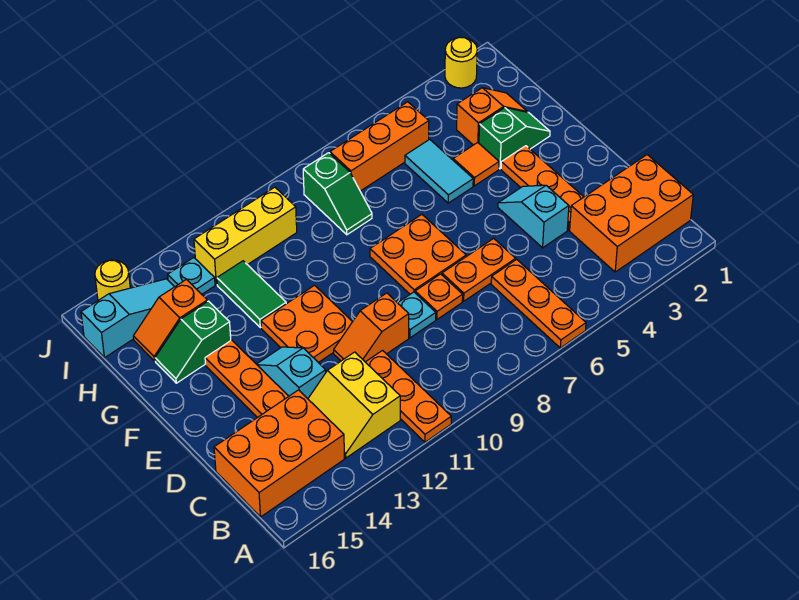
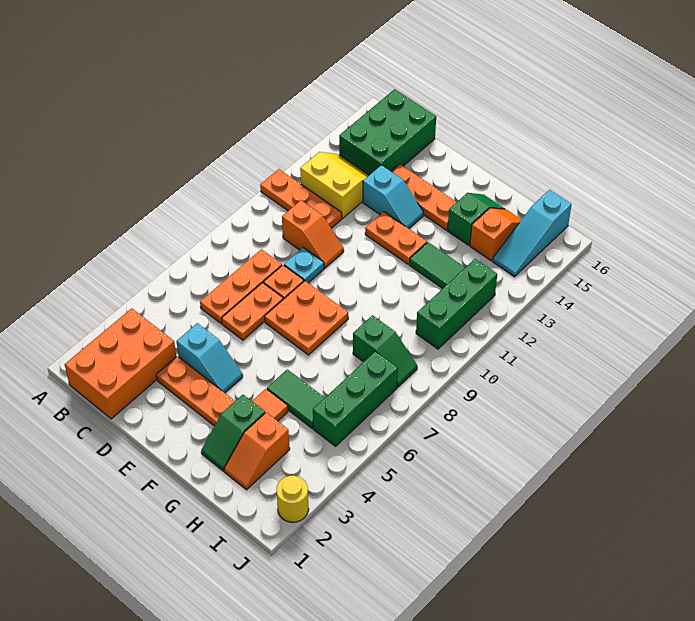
orange 1x3 plate [491,259,586,348] -> orange 1x3 plate turned to [200,249,282,324]
orange 2x3 brick [214,390,345,517] -> green 2x3 brick [339,89,436,175]
orange 1x2 slope [334,293,409,362] -> orange 1x2 slope turned to [282,200,344,268]
orange 2x2 plate [261,285,353,363] -> orange 1x2 plate [365,212,427,264]
cyan 1x2 tile [405,139,473,203] -> green 1x2 tile [267,369,325,428]
green 1x2 slope [303,153,372,235] -> green 1x2 slope turned to [353,315,417,387]
orange 1x3 brick [330,102,429,191] -> green 1x3 brick [313,351,398,446]
yellow 1x3 brick [194,187,297,285] -> green 1x3 brick [416,259,497,349]
cyan 1x1 plate [168,258,215,294] -> none
yellow 1x1 round brick [95,260,130,300] -> none

